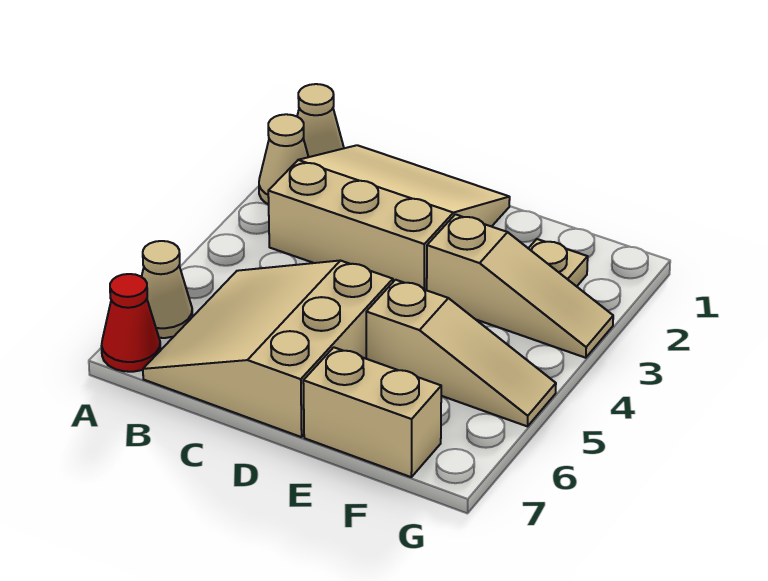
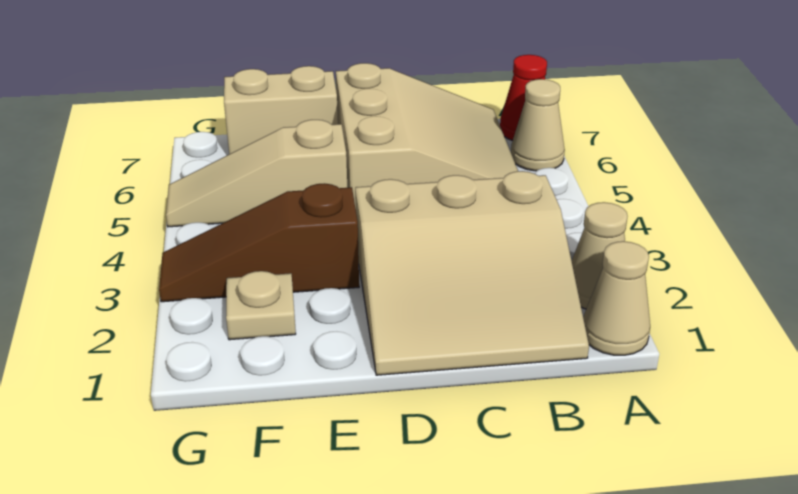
tan 1x3 slope [427,214,613,358] -> brown 1x3 slope [159,183,359,302]

